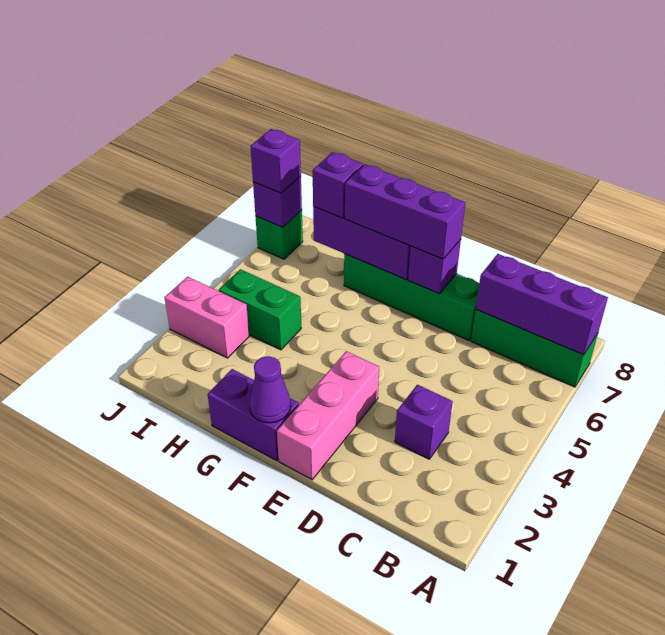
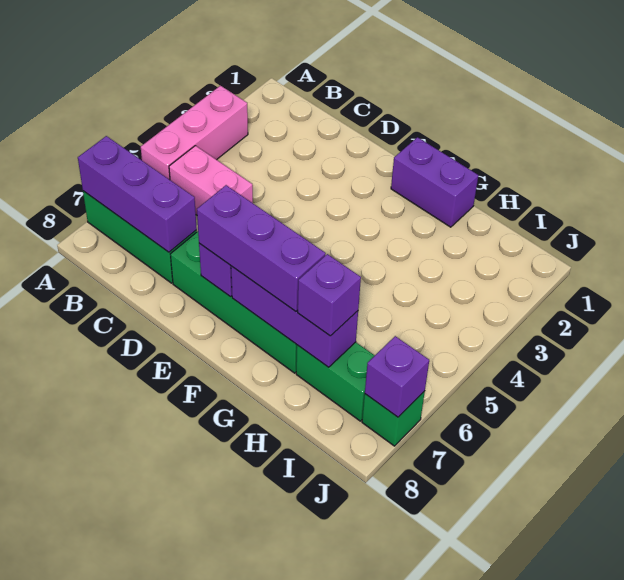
purple 1x1 brick [395,385,453,459] -> none
pink 1x3 brick [277,351,379,480] -> pink 1x3 brick moved to [141,86,248,180]
purple 1x1 cone [249,356,291,423] -> none
green 1x2 brick [219,269,301,350] -> green 1x2 brick moved to [296,342,375,421]
pink 1x2 brick [164,277,249,358] -> pink 1x2 brick moved to [169,146,253,215]
purple 1x1 brick [250,129,301,193] -> none

